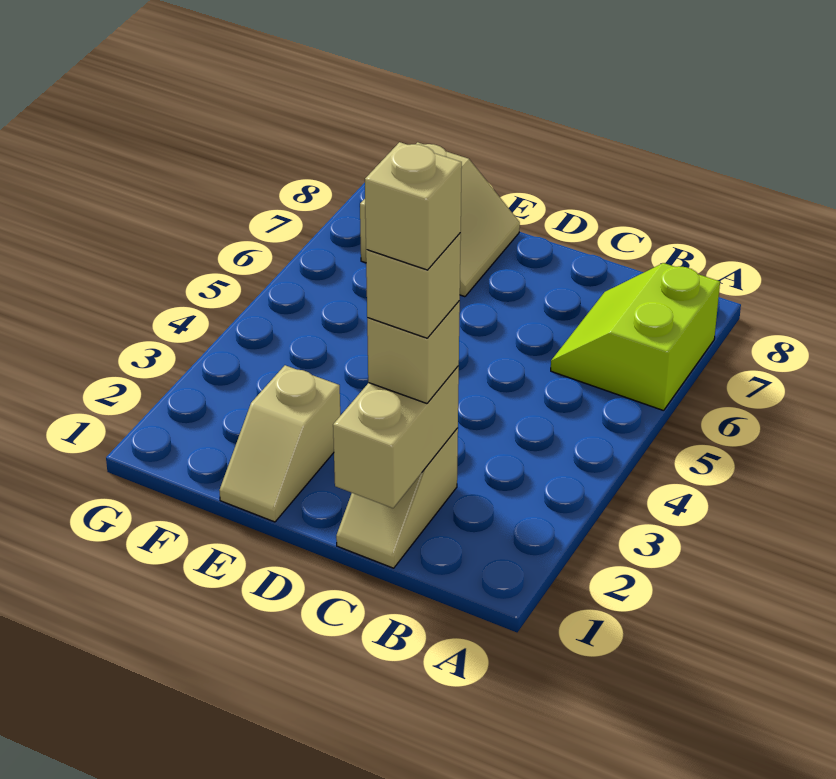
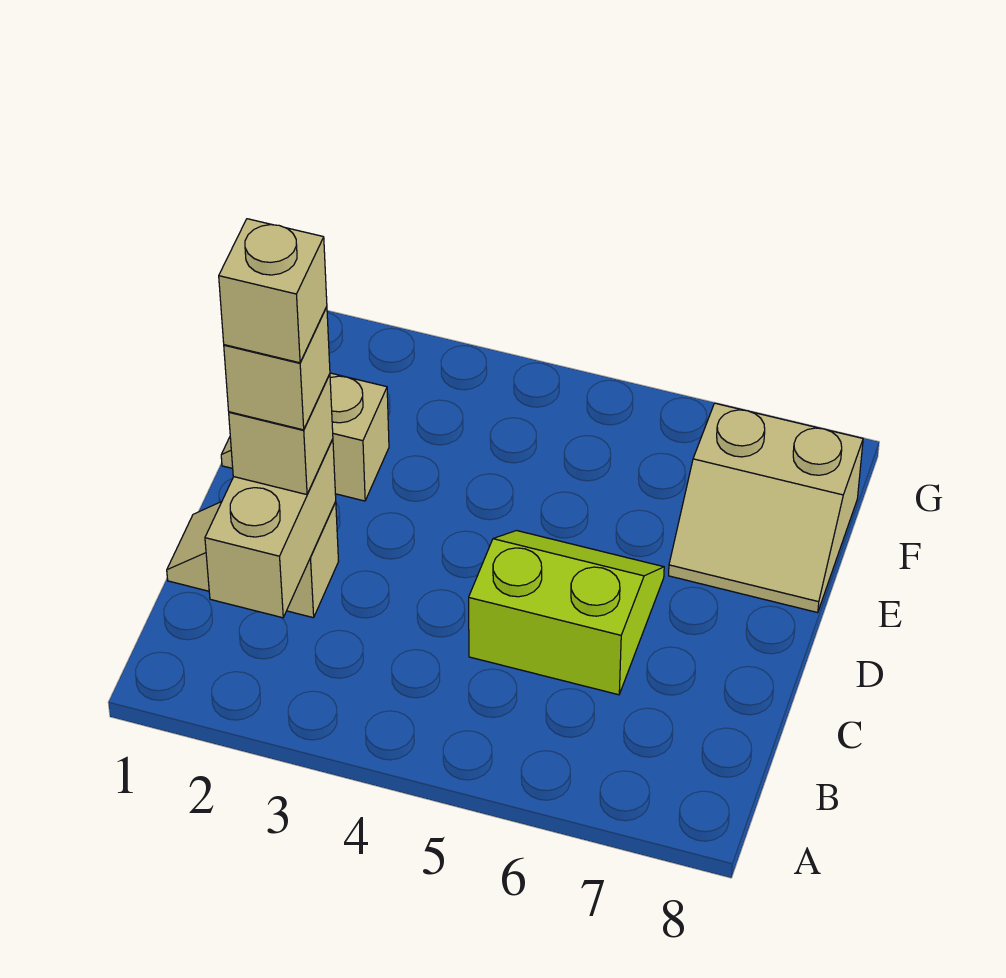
lime 2x2 slope [551,263,720,411] -> lime 2x2 slope moved to [469,531,664,695]
tan 1x2 brick [333,366,459,508] -> tan 1x2 brick turned to [205,439,336,618]

